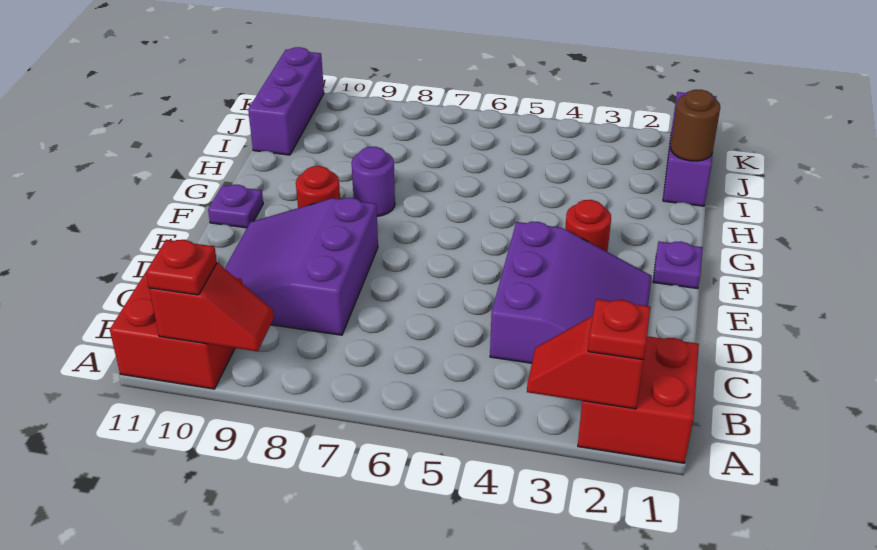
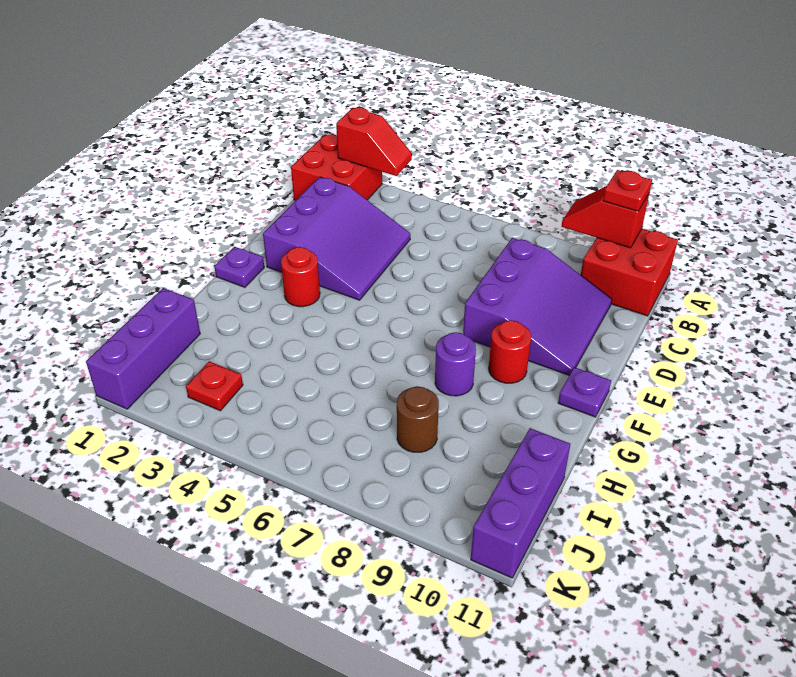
red 1x1 plate [588,299,651,360] -> red 1x1 plate moved to [186,361,243,411]
purple 3x3 slope [490,222,652,363] -> purple 3x3 slope turned to [263,177,410,300]
brown 1x1 round brick [671,90,720,161] -> brown 1x1 round brick moved to [397,386,439,452]

